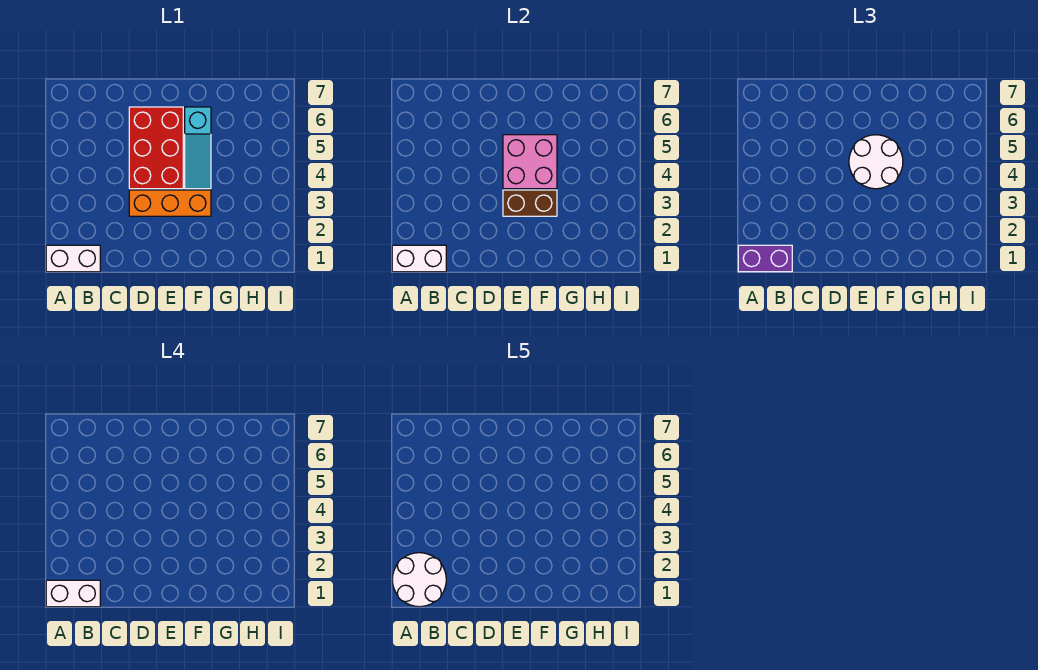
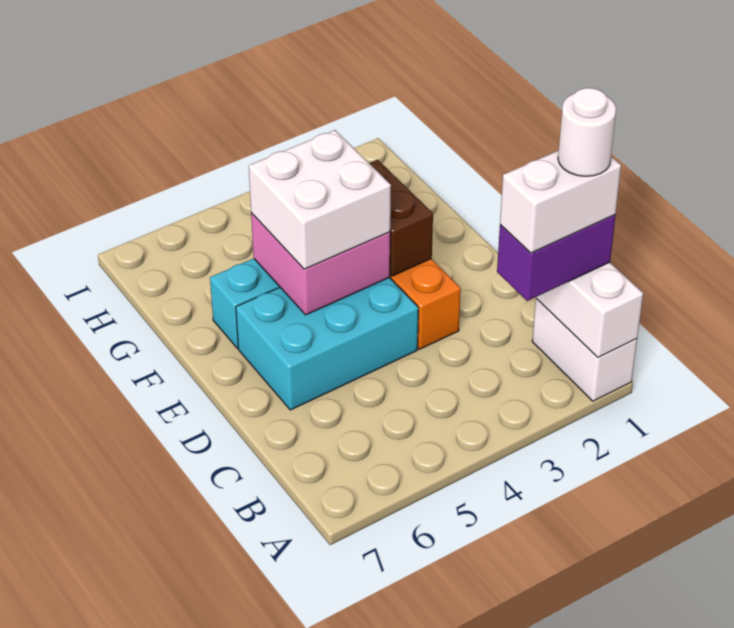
purple 1x2 brick [738,245,792,272] -> purple 1x2 brick turned to [497,215,615,301]
white 1x2 brick [46,580,100,607] -> white 1x2 brick turned to [500,150,621,253]
white 2x2 round brick [392,553,446,607] -> white 1x1 round brick [558,88,616,176]
red 2x3 brick [129,107,183,189] -> cyan 2x3 brick [236,277,418,410]
white 2x2 round brick [849,135,903,189] -> white 2x2 brick [249,130,391,269]

